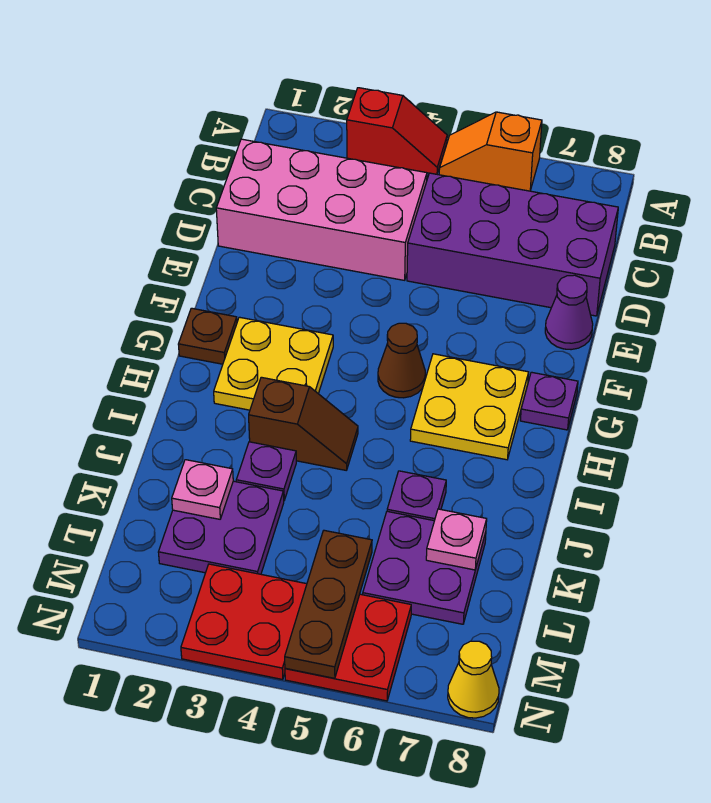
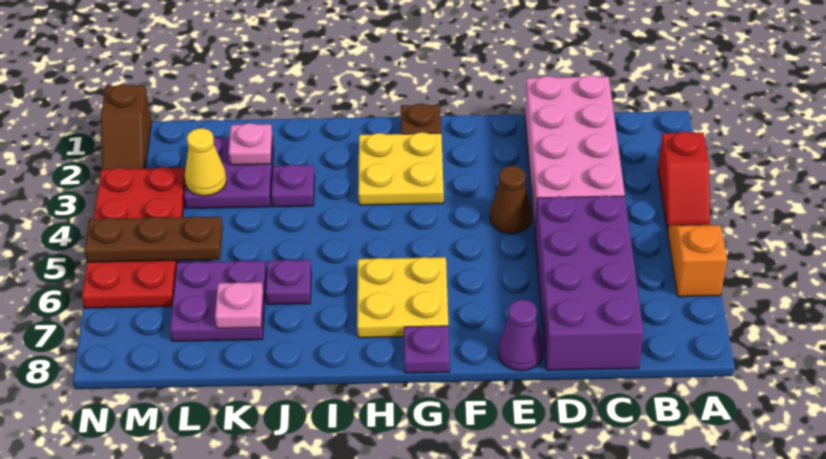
brown 1x1 cone [378,323,425,398] -> brown 1x1 cone moved to [490,166,532,234]
brown 1x2 slope [249,377,358,470] -> brown 1x2 slope moved to [101,84,151,169]
yellow 1x1 cone [448,641,499,718] -> yellow 1x1 cone moved to [185,128,227,196]

